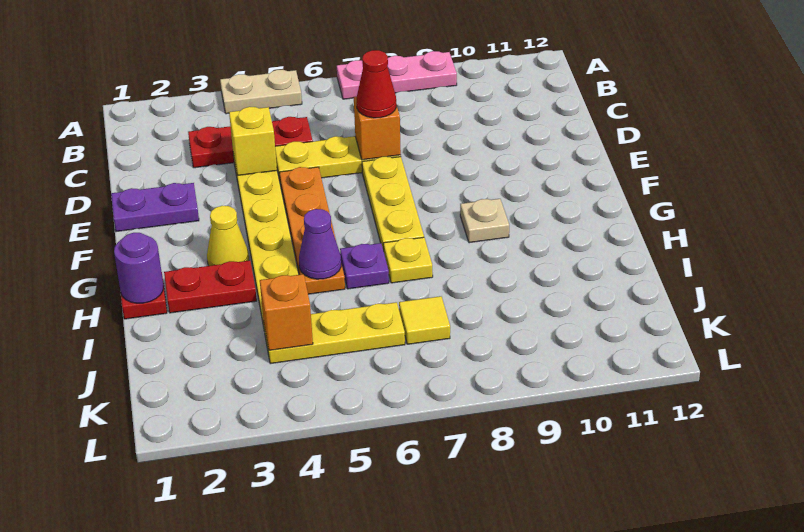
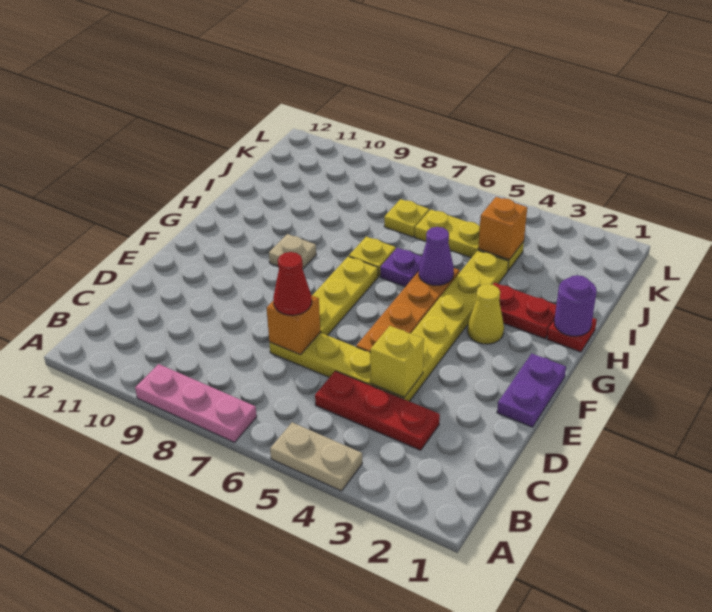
purple 1x2 plate [111,183,199,232] -> purple 1x2 plate turned to [497,353,566,427]
yellow 1x1 tile [399,296,450,344] -> yellow 1x1 plate [384,199,429,237]

